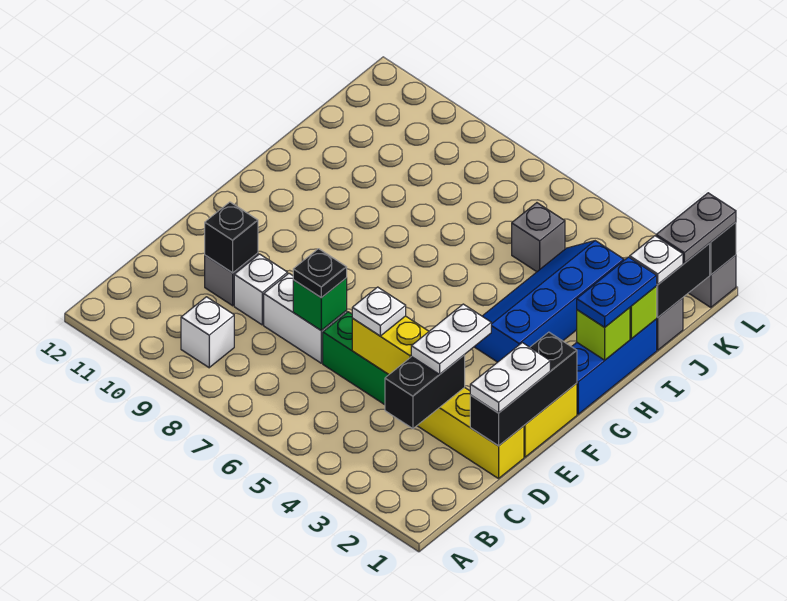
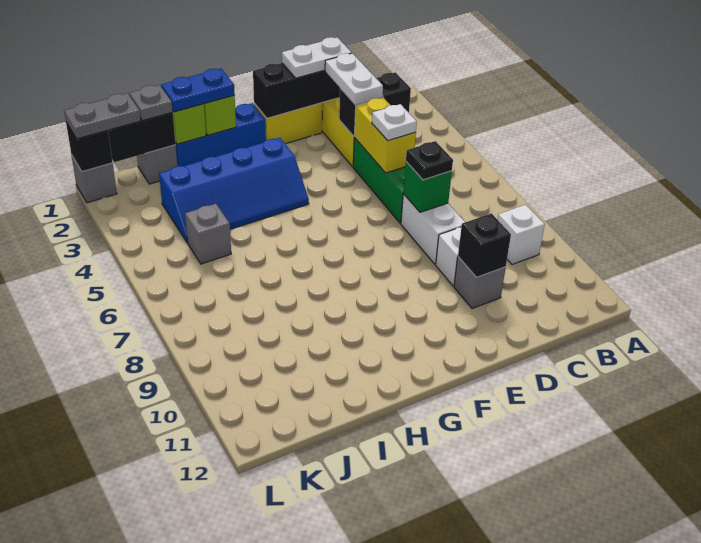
white 1x2 plate [411,304,491,374] -> white 1x2 plate turned to [325,53,383,104]
white 1x1 plate [630,236,683,285] -> grey 1x1 plate [130,85,173,121]

